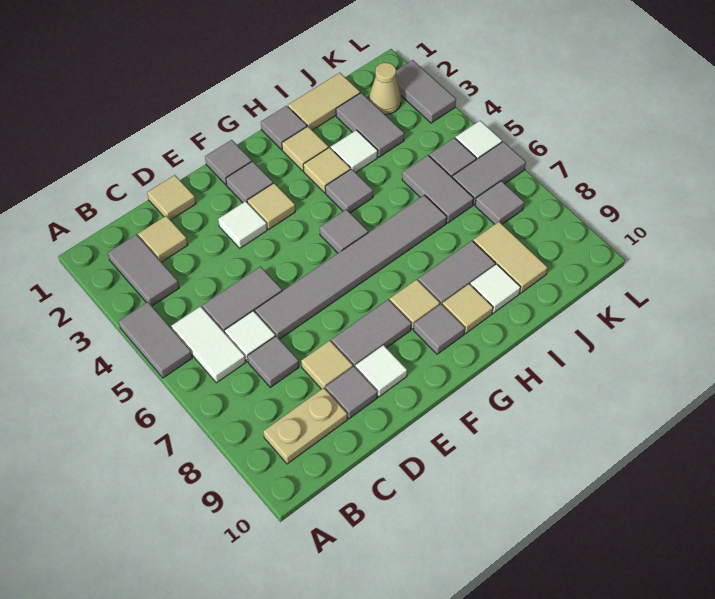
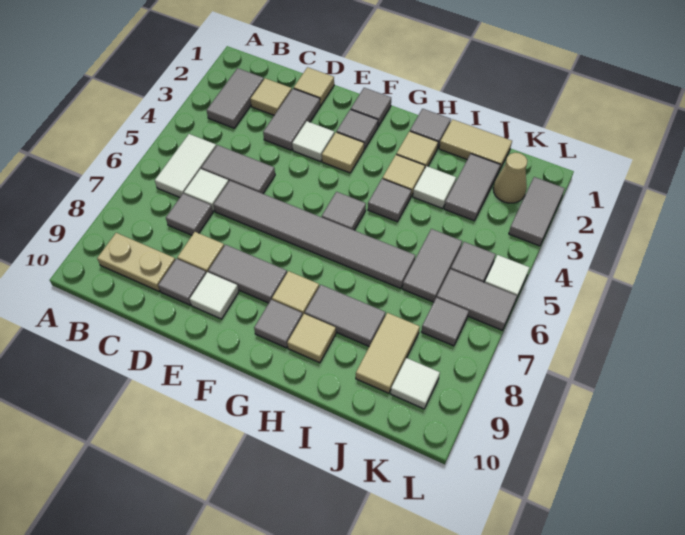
grey 1x2 tile [119,302,192,378] -> grey 1x2 tile moved to [263,88,320,150]
white 1x1 tile [470,264,521,313] -> white 1x1 tile moved to [391,358,440,409]

